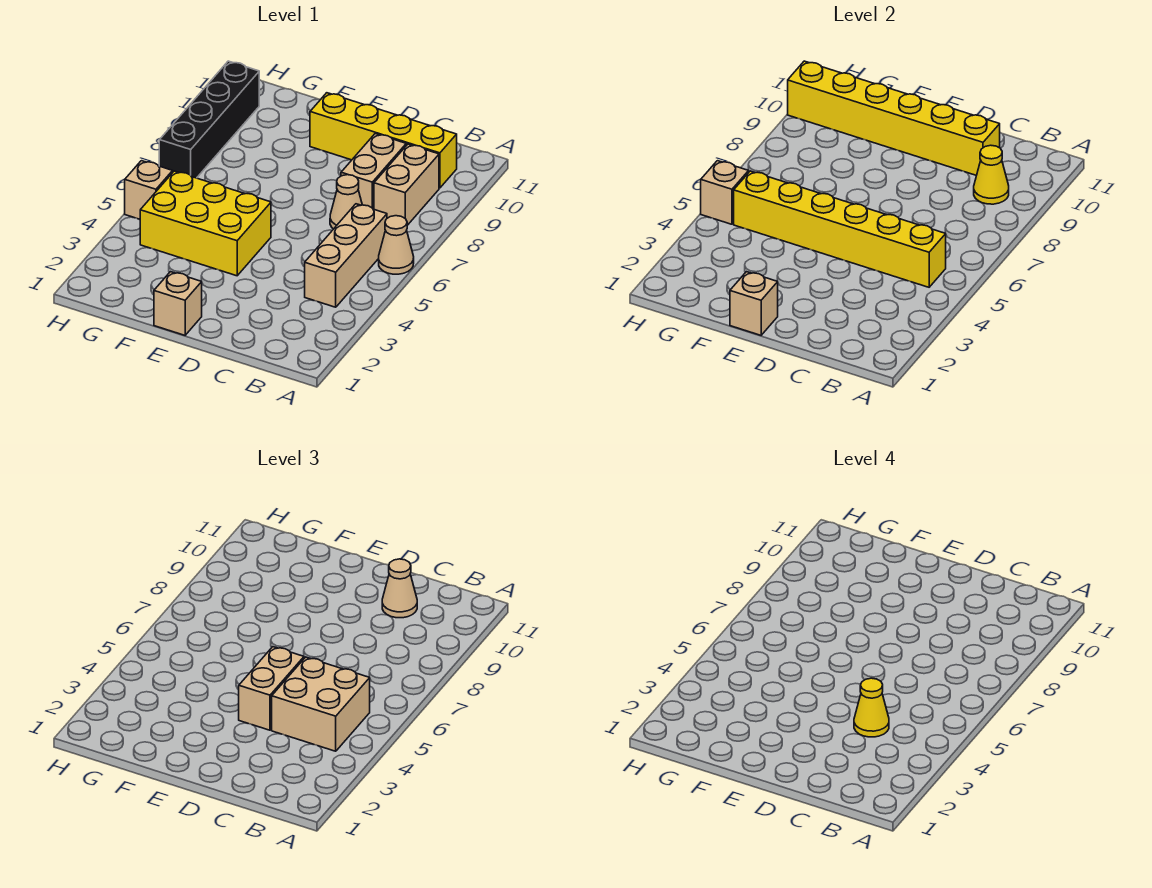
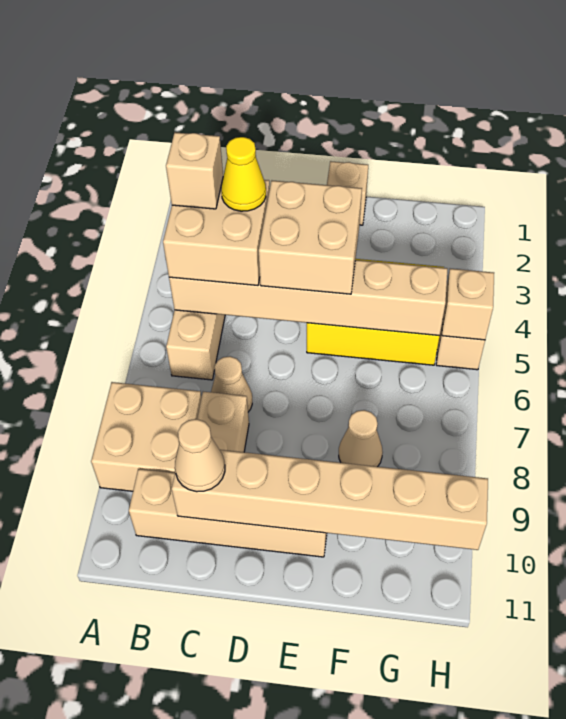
tan 1x1 cone [379,216,414,274] -> tan 1x1 cone moved to [339,410,383,467]
yellow 1x6 brick [734,171,946,287] -> tan 1x6 brick [169,260,448,336]
tan 1x2 brick [374,144,439,225] -> tan 2x2 brick [91,382,202,491]
yellow 1x1 cone [974,145,1009,204] -> none
yellow 1x4 brick [310,93,457,188] -> tan 1x4 brick [129,469,327,557]
yellow 1x6 brick [788,61,1000,175] -> tan 1x6 brick [172,450,488,550]
tan 1x2 brick [239,647,304,730] -> tan 2x2 brick [259,181,362,294]
tan 1x1 brick [730,272,778,335] -> tan 1x1 brick moved to [166,132,223,209]
black 1x4 brick [159,61,259,178] -> none

